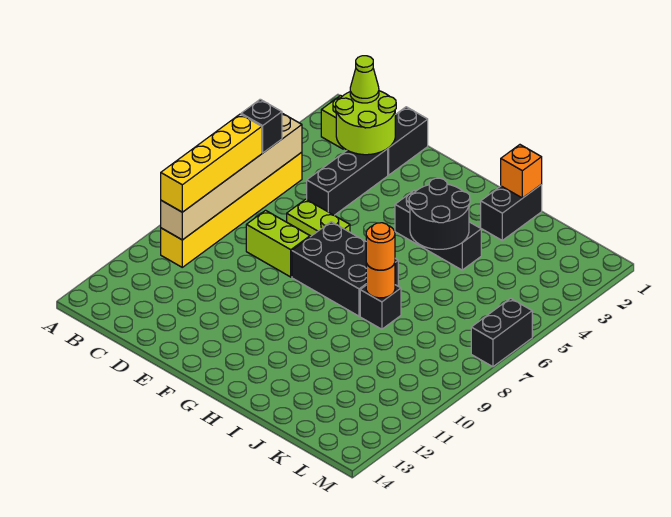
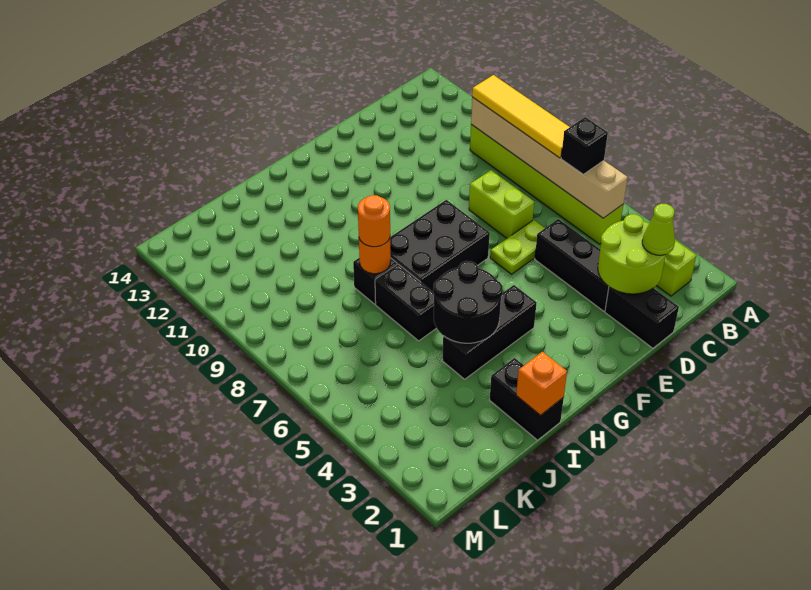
yellow 1x6 brick [161,152,302,267] -> lime 1x6 brick [470,125,623,244]
yellow 1x4 brick [161,114,262,212] -> yellow 1x4 tile [472,75,570,158]
lime 1x2 brick [246,210,310,277] -> lime 1x2 brick turned to [469,170,534,238]
black 1x2 brick [471,298,532,367] -> black 1x2 brick moved to [375,264,436,341]

